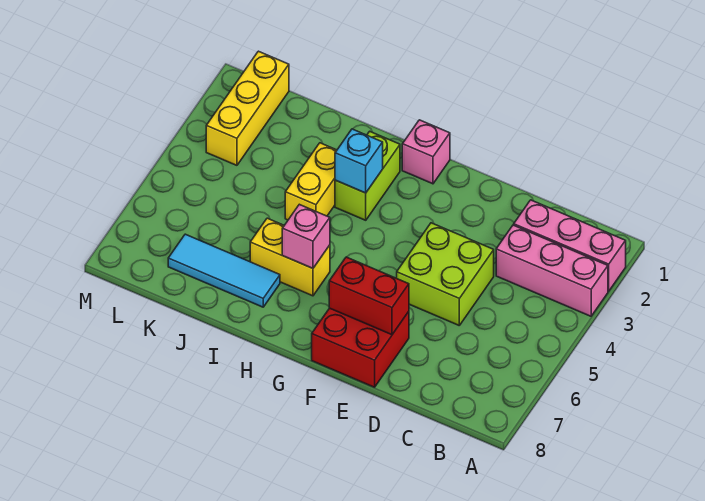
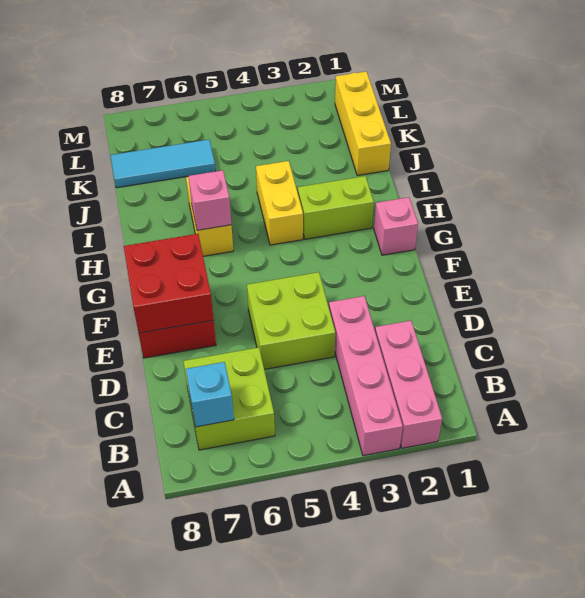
pink 1x3 brick [496,225,608,316] -> pink 1x4 brick [329,296,403,456]
none -> lime 2x2 brick [183,347,275,450]
red 1x2 brick [329,257,409,335] -> red 2x2 brick [124,234,214,333]
cyan 1x1 brick [335,129,383,193] -> cyan 1x1 brick moved to [186,362,234,427]
yellow 1x2 brick [285,143,337,220] -> yellow 1x2 brick turned to [256,161,303,245]
cyan 1x3 tile [168,234,280,307] -> cyan 1x3 tile turned to [110,140,215,188]
yellow 1x3 brick [206,51,289,165] -> yellow 1x3 brick turned to [335,72,391,175]

